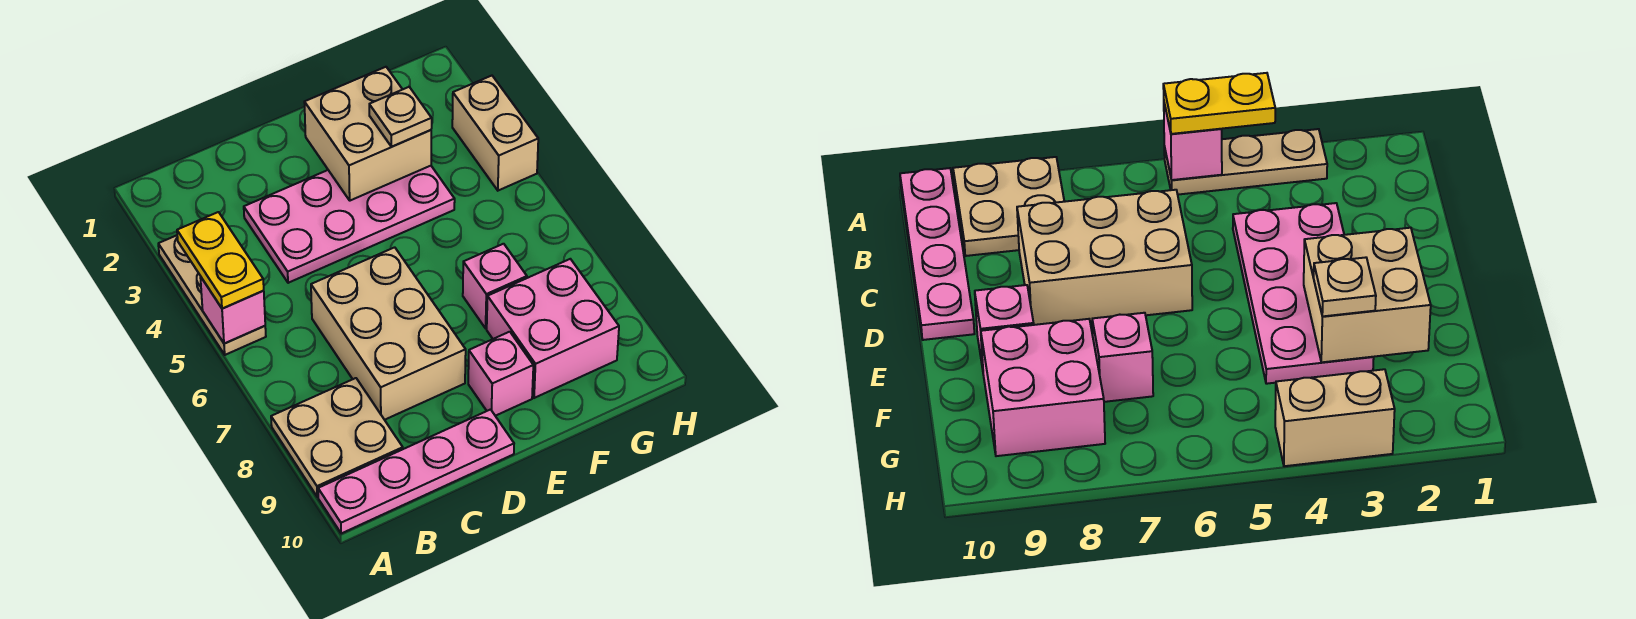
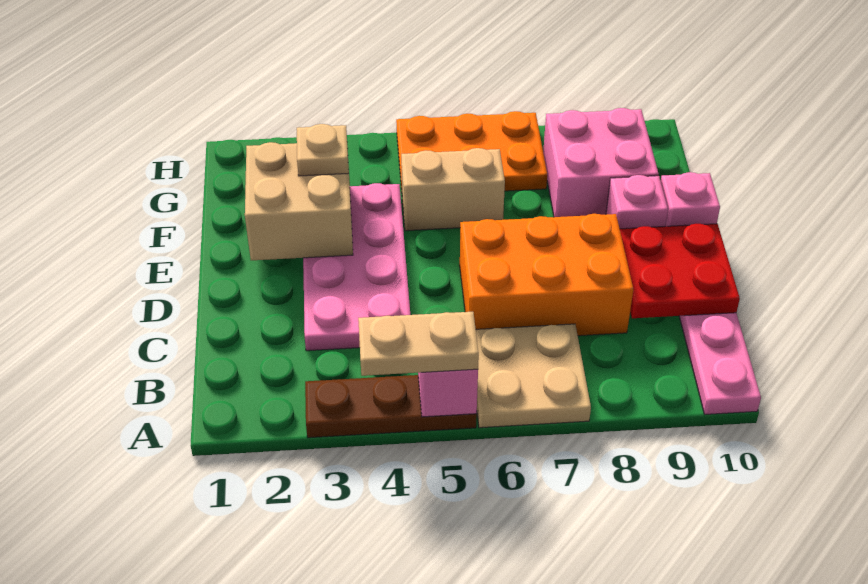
tan 1x3 plate [158,235,266,355] -> brown 1x3 plate [305,375,477,438]
yellow 1x2 plate [177,212,264,309] -> tan 1x2 plate [358,312,479,376]
tan 2x2 plate [271,378,403,497] -> tan 2x2 plate moved to [476,324,591,428]
tan 2x3 brick [311,247,466,420] -> orange 2x3 brick [460,214,633,336]
none -> red 2x2 plate [620,224,740,318]
pink 1x1 brick [463,244,527,328] -> pink 1x1 brick moved to [661,172,720,226]
none -> orange 2x3 plate [396,111,547,191]
tan 1x2 brick [452,76,538,191] -> tan 1x2 brick moved to [401,148,505,231]

